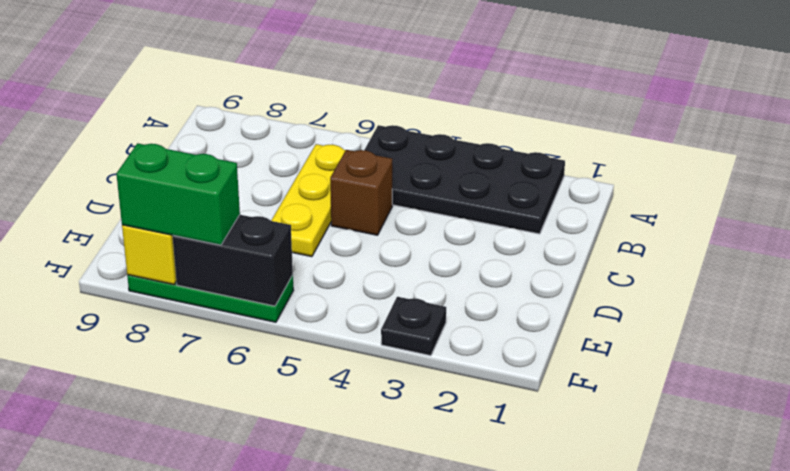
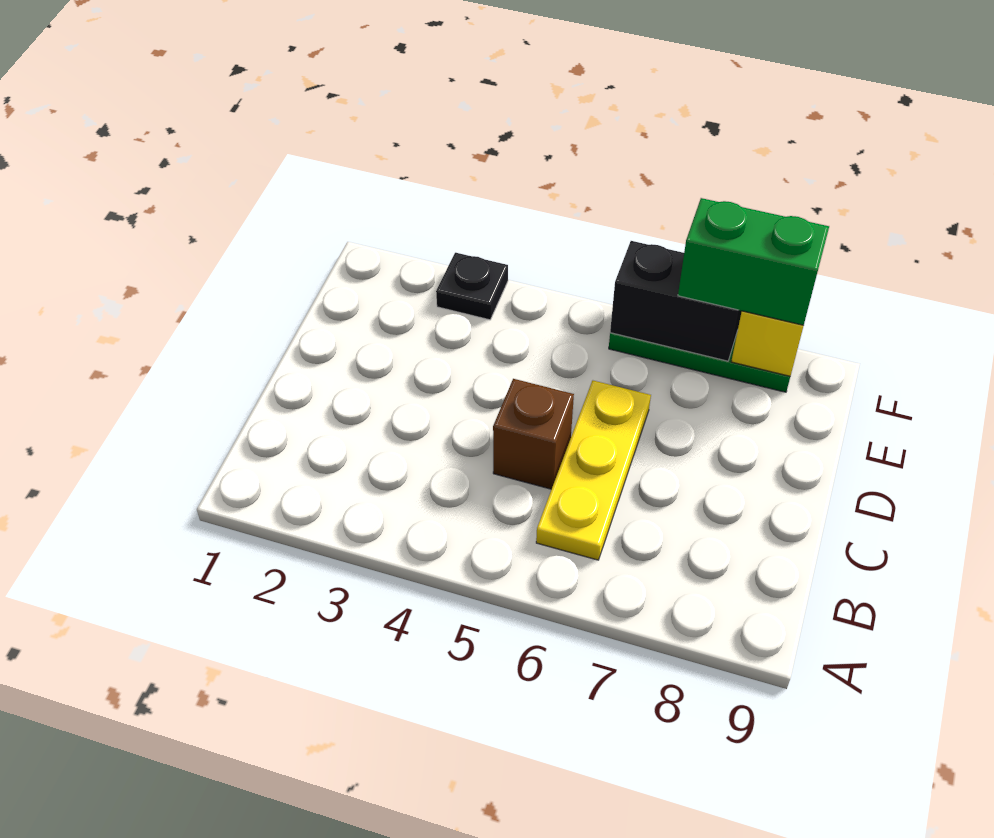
black 2x4 plate [365,125,565,234] -> none

